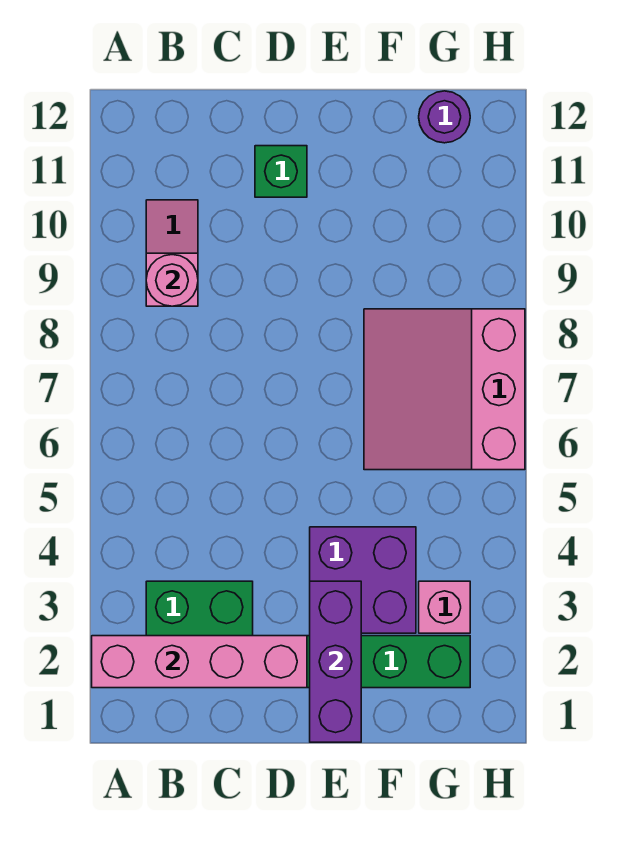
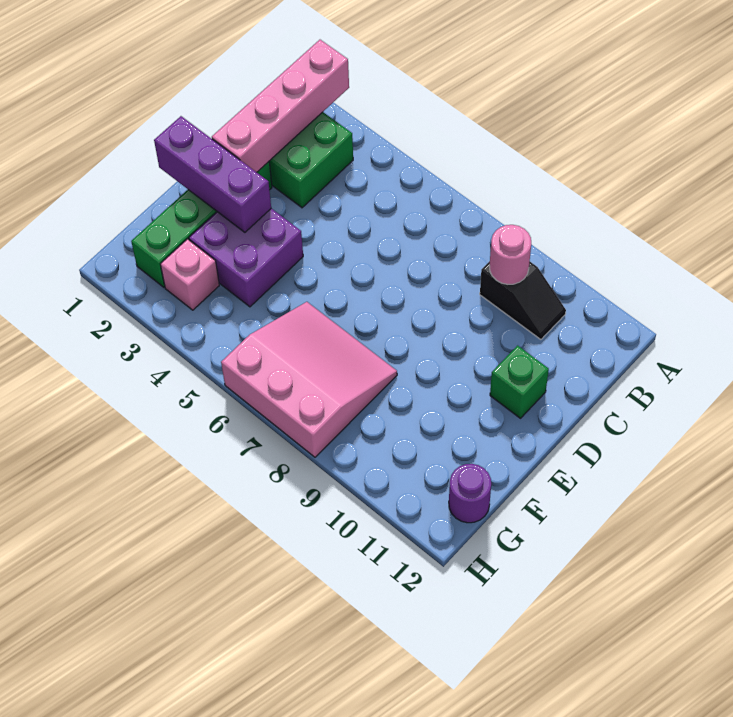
pink 1x2 slope [146,200,198,306] -> black 1x2 slope [480,261,566,339]

